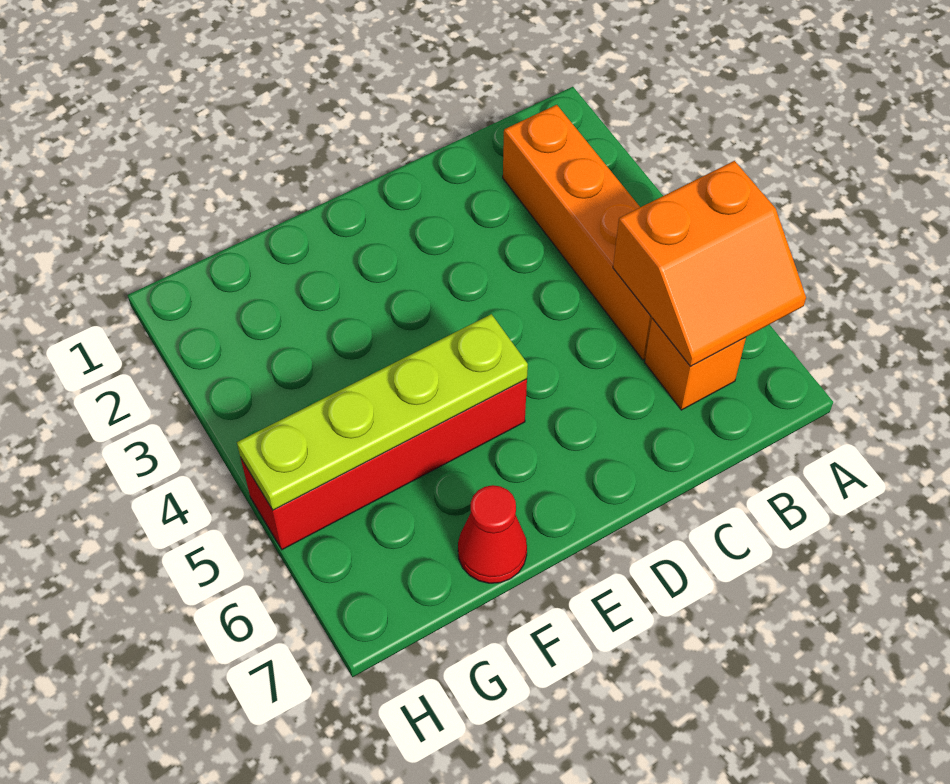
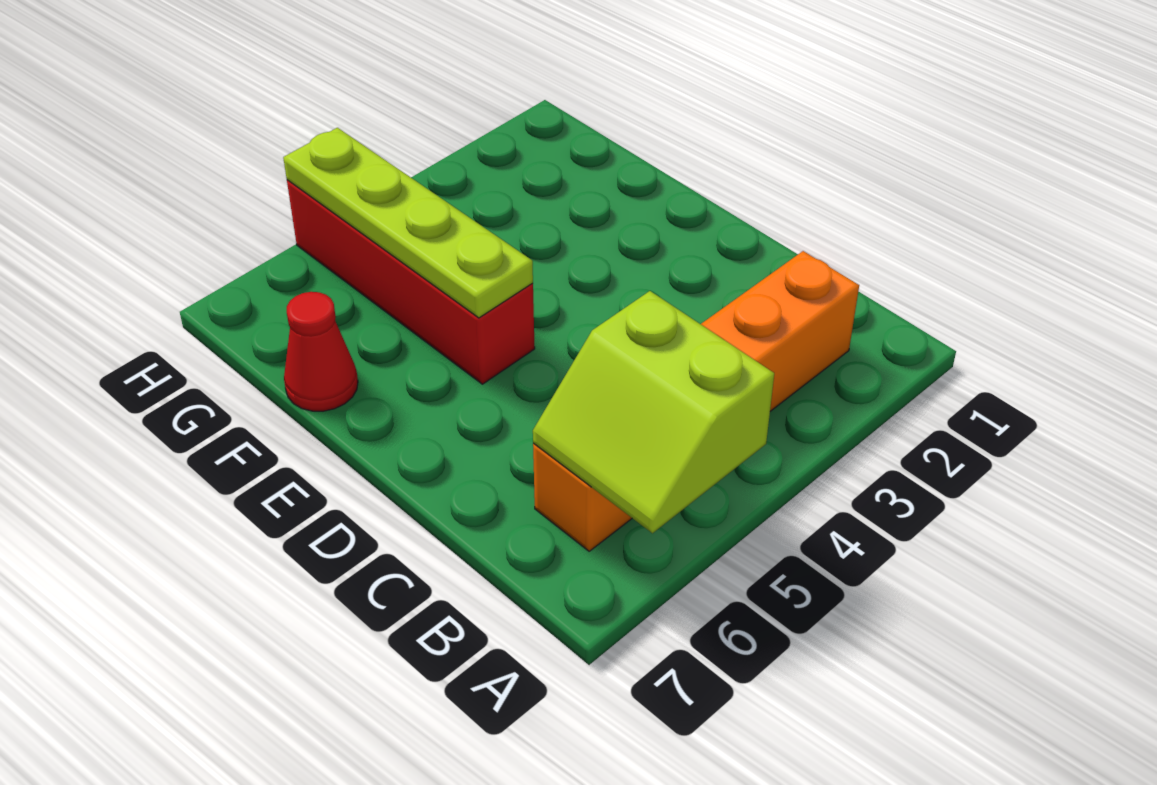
orange 2x2 slope [613,161,806,366] -> lime 2x2 slope [533,291,774,533]

